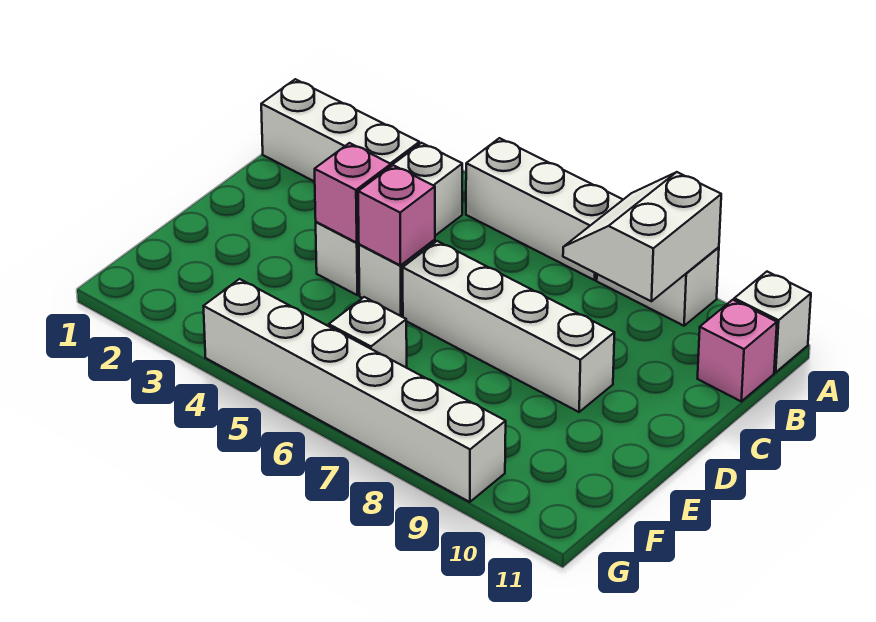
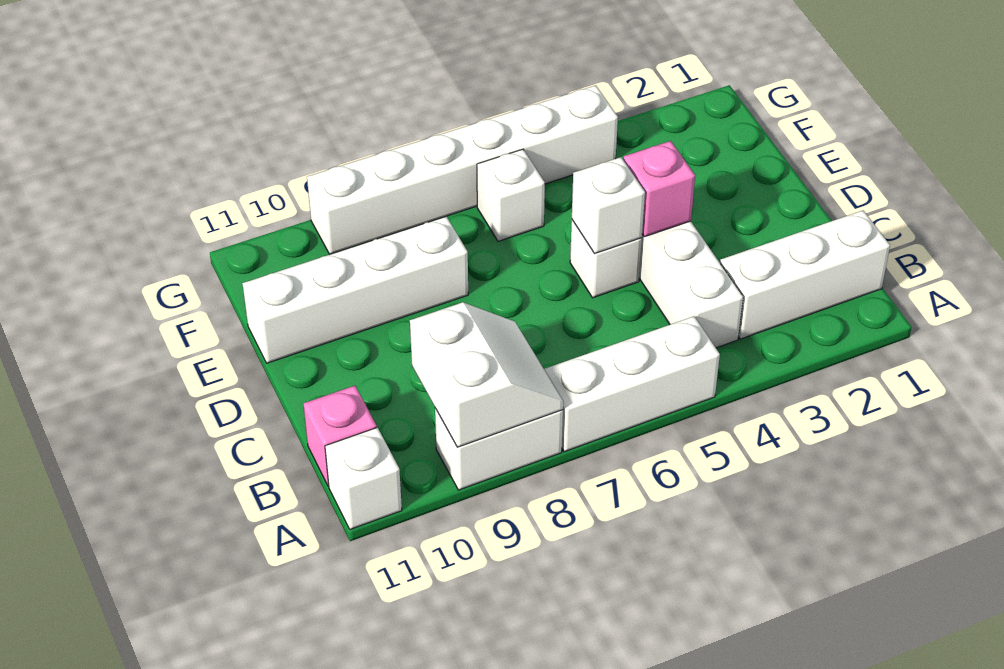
pink 1x1 brick [358,165,435,266] -> white 1x1 brick [572,157,645,254]
white 1x4 brick [403,241,614,412] -> white 1x4 brick moved to [242,217,468,363]

